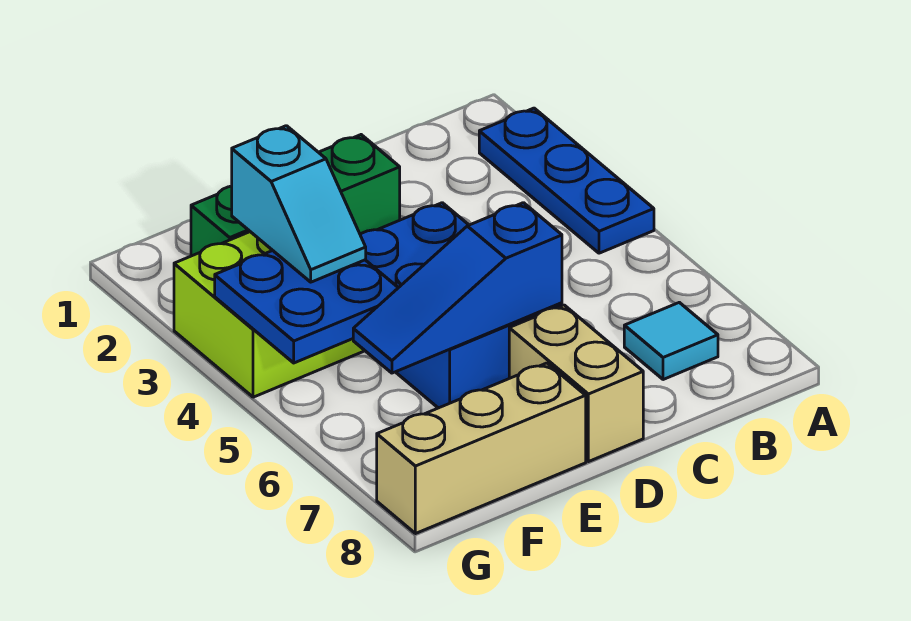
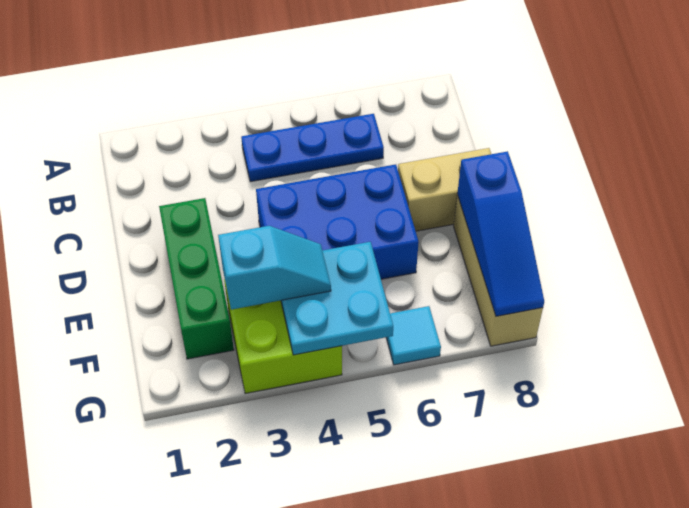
blue 1x3 plate [479,108,654,253] -> blue 1x3 plate moved to [241,114,384,182]
cyan 1x1 tile [624,302,718,380] -> cyan 1x1 tile moved to [386,306,441,365]
blue 1x3 slope [353,203,562,373] -> blue 1x3 slope moved to [457,151,544,316]
blue 2x2 plate [215,251,398,363] -> cyan 2x2 plate [281,242,393,355]

